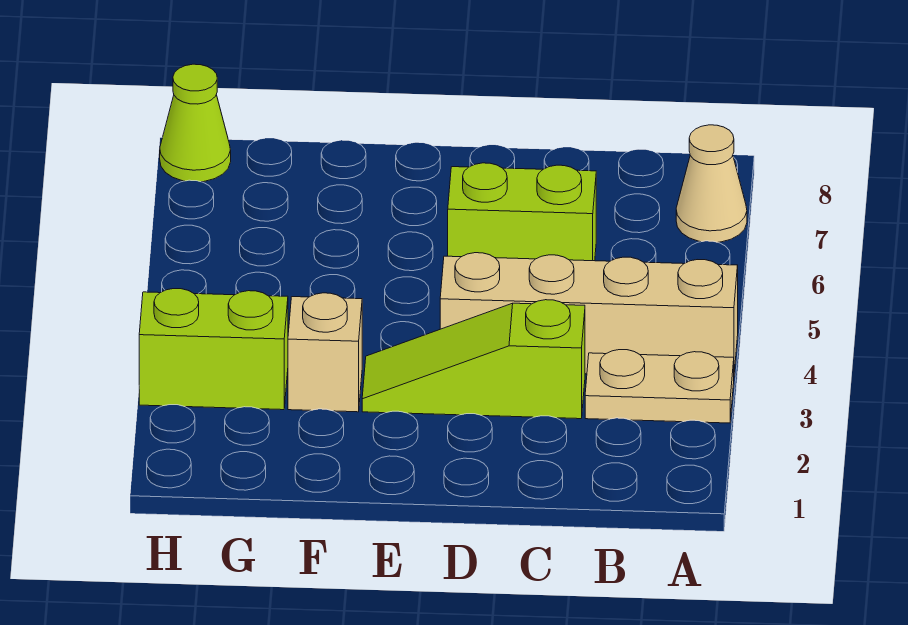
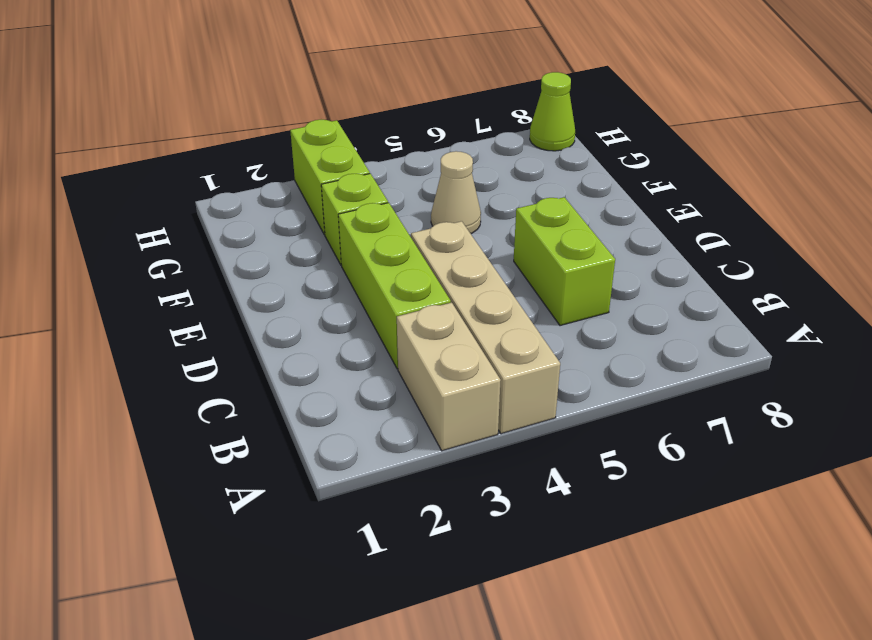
tan 1x2 plate [585,350,734,423] -> tan 1x2 brick [397,303,501,451]
tan 1x1 cone [676,125,747,242] -> tan 1x1 cone moved to [431,151,481,234]
lime 1x3 slope [362,300,585,419] -> lime 1x3 brick [338,203,451,369]
tan 1x1 brick [288,293,362,412] -> lime 1x1 brick [321,174,388,264]

